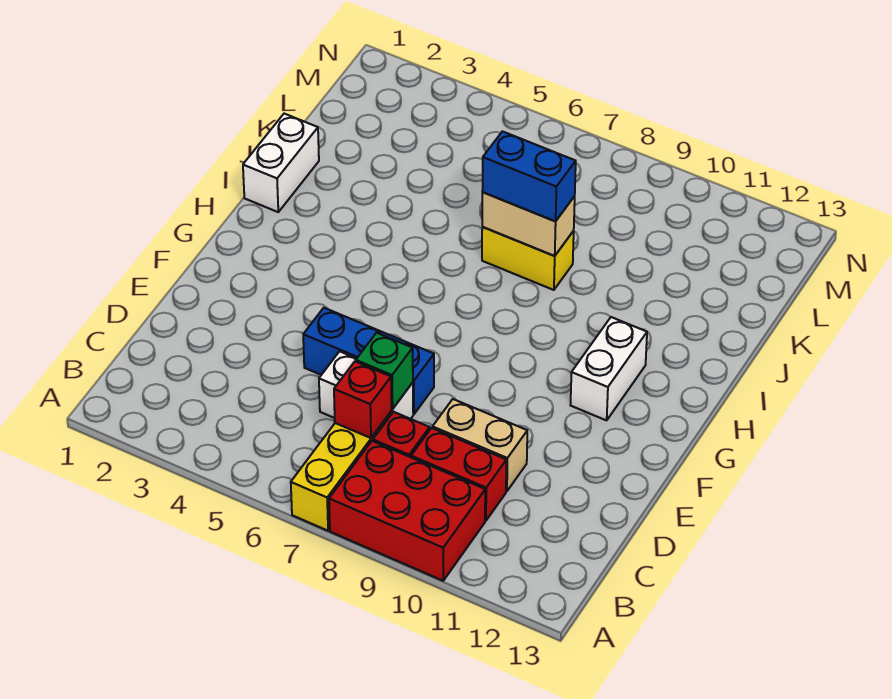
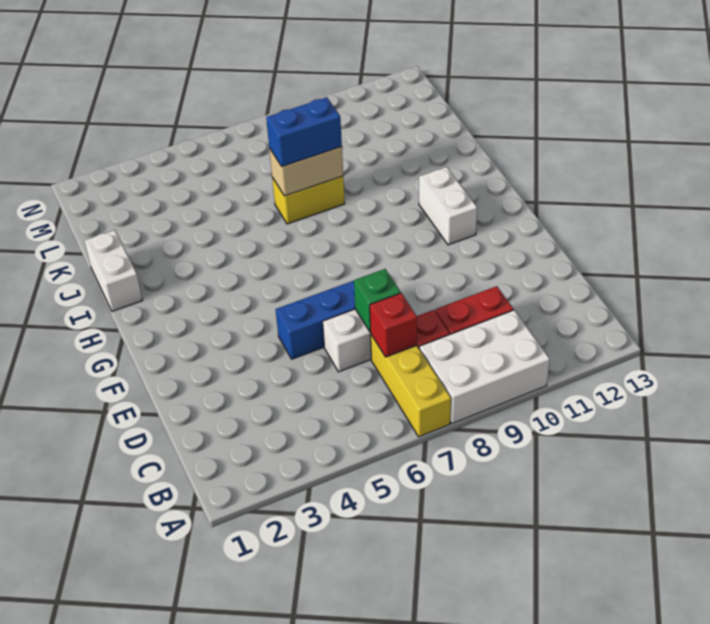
red 2x3 brick [329,441,485,581] -> white 2x3 brick [419,310,550,424]
tan 1x2 brick [433,399,527,491] -> none

